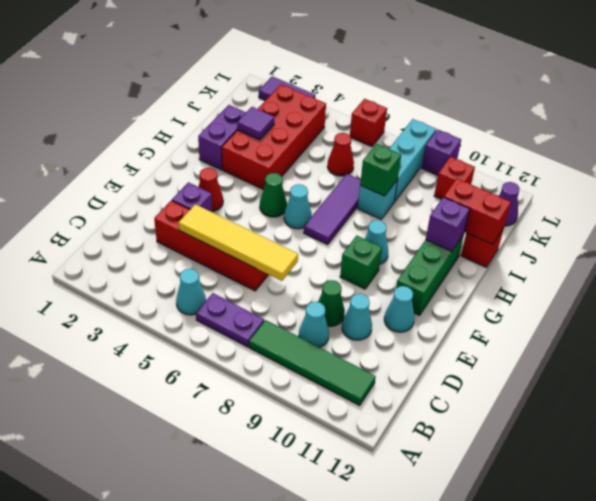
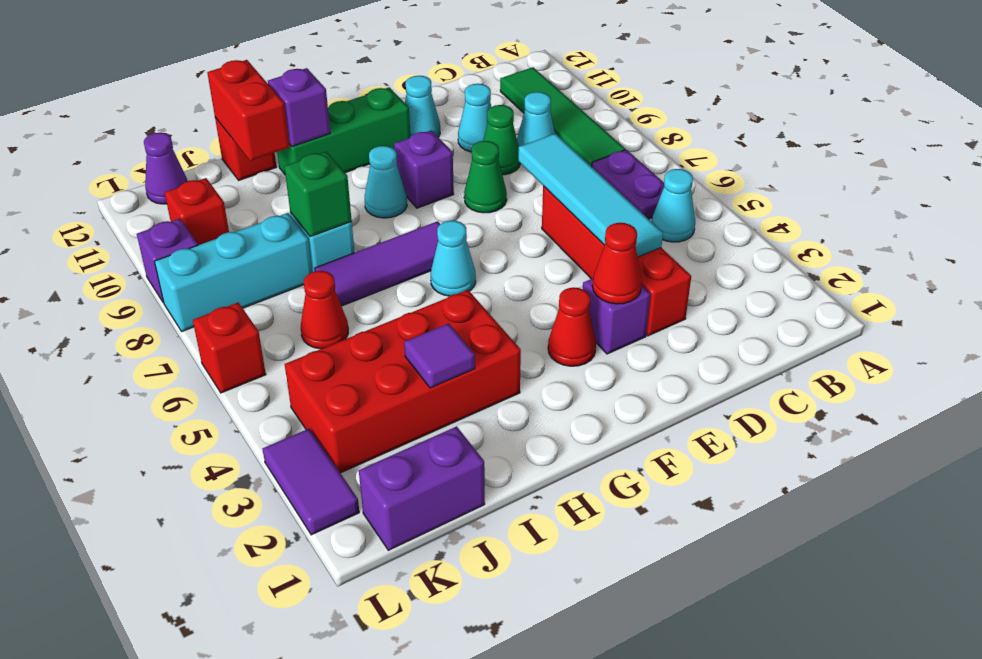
yellow 1x4 tile [179,204,298,281] -> cyan 1x4 tile [518,133,663,257]
none -> red 1x1 cone [592,223,642,304]
green 1x1 brick [340,236,382,289] -> purple 1x1 brick [394,130,454,208]
green 1x1 cone [260,173,287,217] -> green 1x1 cone moved to [464,141,507,213]
purple 1x2 brick [198,105,246,170] -> purple 1x2 brick moved to [359,426,485,550]

